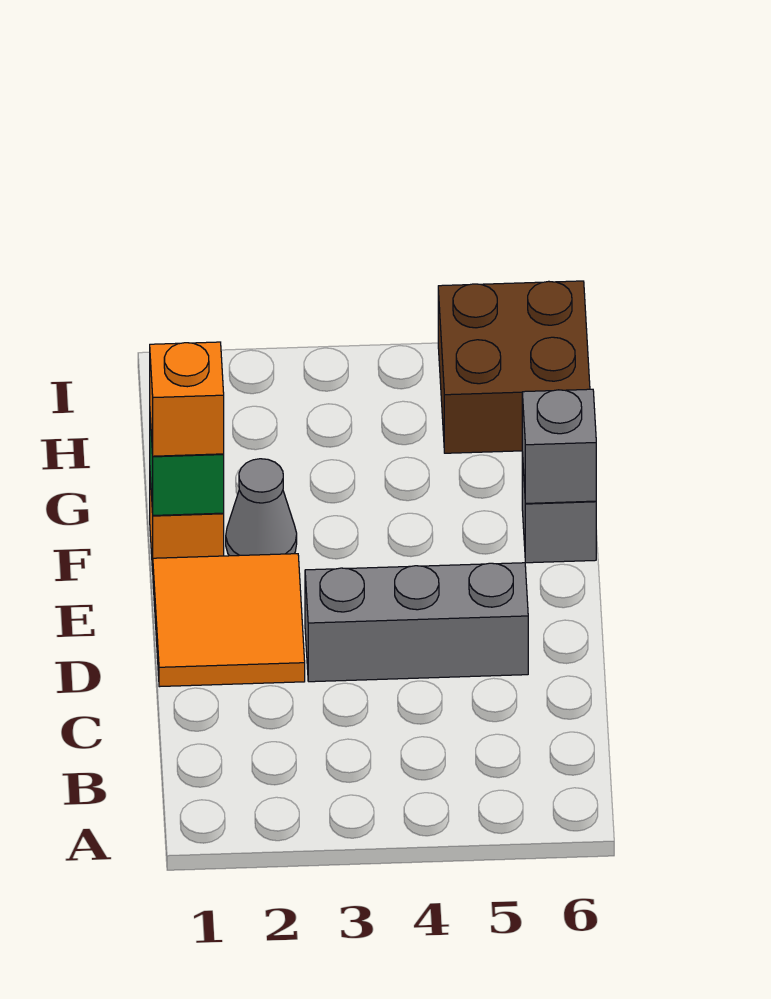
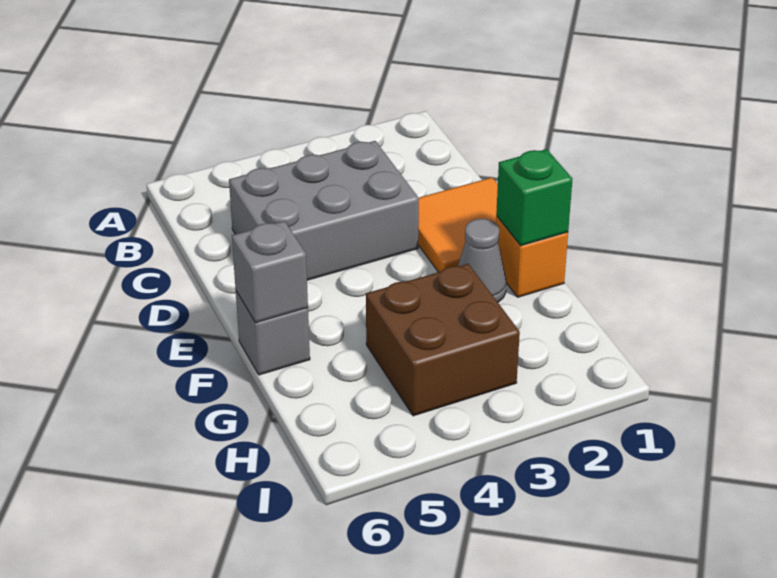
grey 1x3 brick [305,563,528,682] -> grey 2x3 brick [229,141,419,280]
orange 1x1 brick [150,342,224,456] -> none
brown 2x2 brick [438,281,590,453] -> brown 2x2 brick moved to [366,264,520,416]

